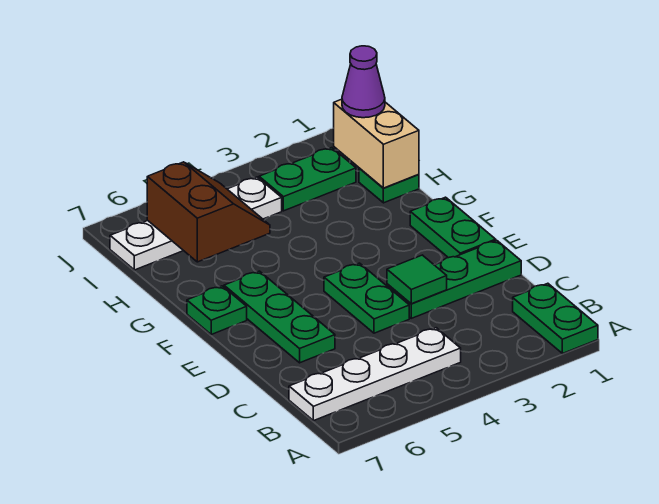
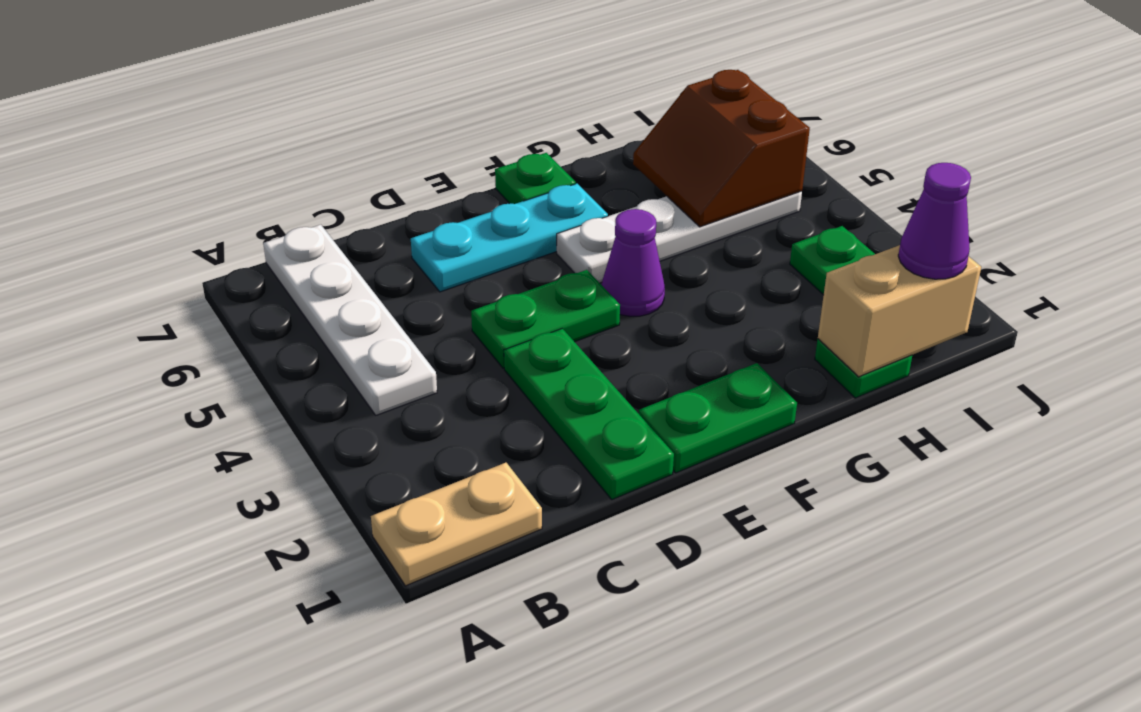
green 1x2 plate [513,283,598,354] -> tan 1x2 plate [371,463,542,586]
green 1x1 tile [387,255,447,304] -> none
green 1x3 plate [224,271,335,363] -> cyan 1x3 plate [411,184,608,292]
none -> purple 1x1 cone [601,209,665,316]
brown 2x2 slope [147,162,270,262] -> brown 2x2 slope turned to [633,70,810,227]
white 1x4 plate [110,177,282,270] -> white 1x4 plate turned to [557,191,802,283]

